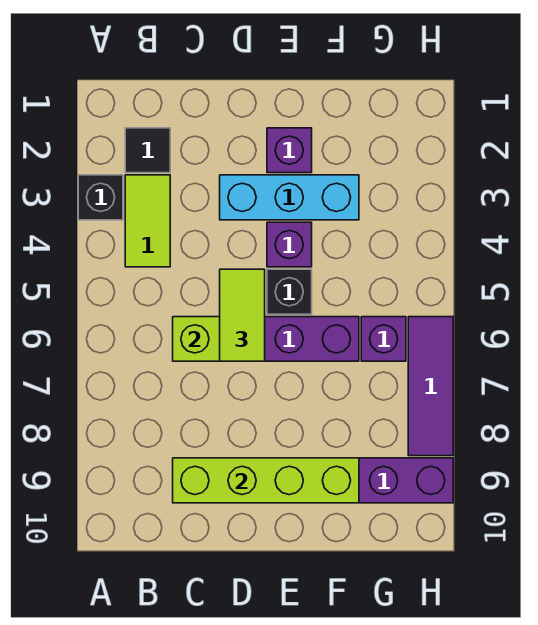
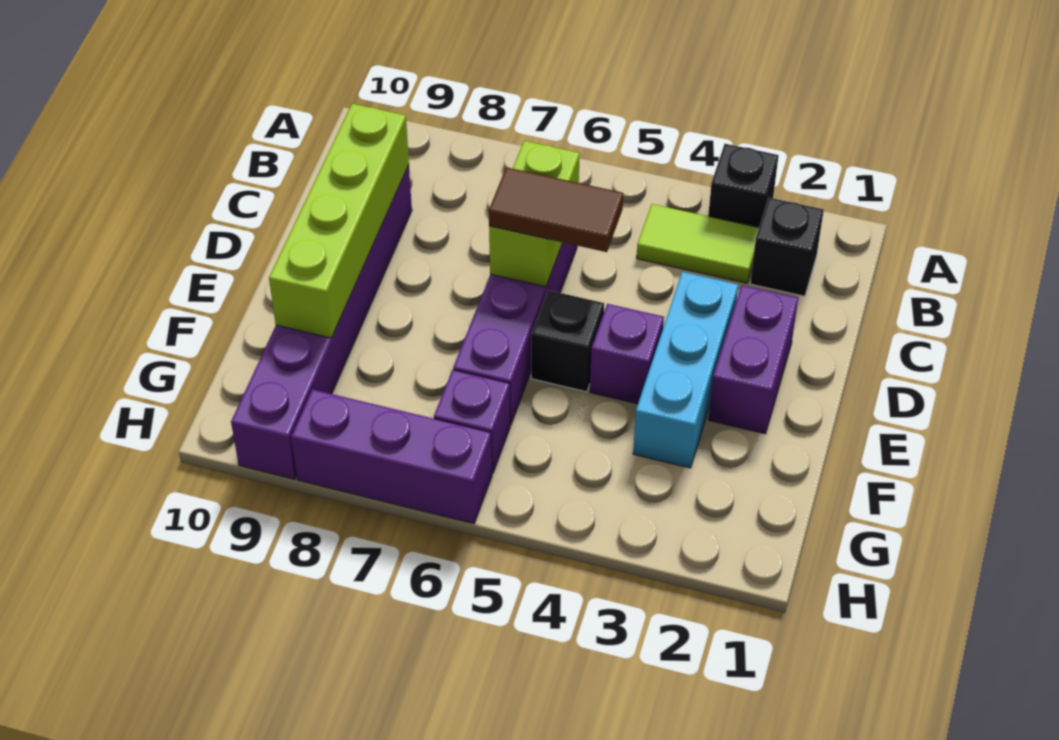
black 1x1 tile [125,128,170,173] -> black 1x1 brick [750,198,824,296]
lime 1x2 tile [220,269,265,361] -> brown 1x2 tile [489,167,623,252]
purple 1x1 brick [267,128,312,173] -> purple 1x2 brick [709,285,798,434]
purple 1x3 tile [408,317,453,456] -> purple 1x3 brick [291,389,492,524]

